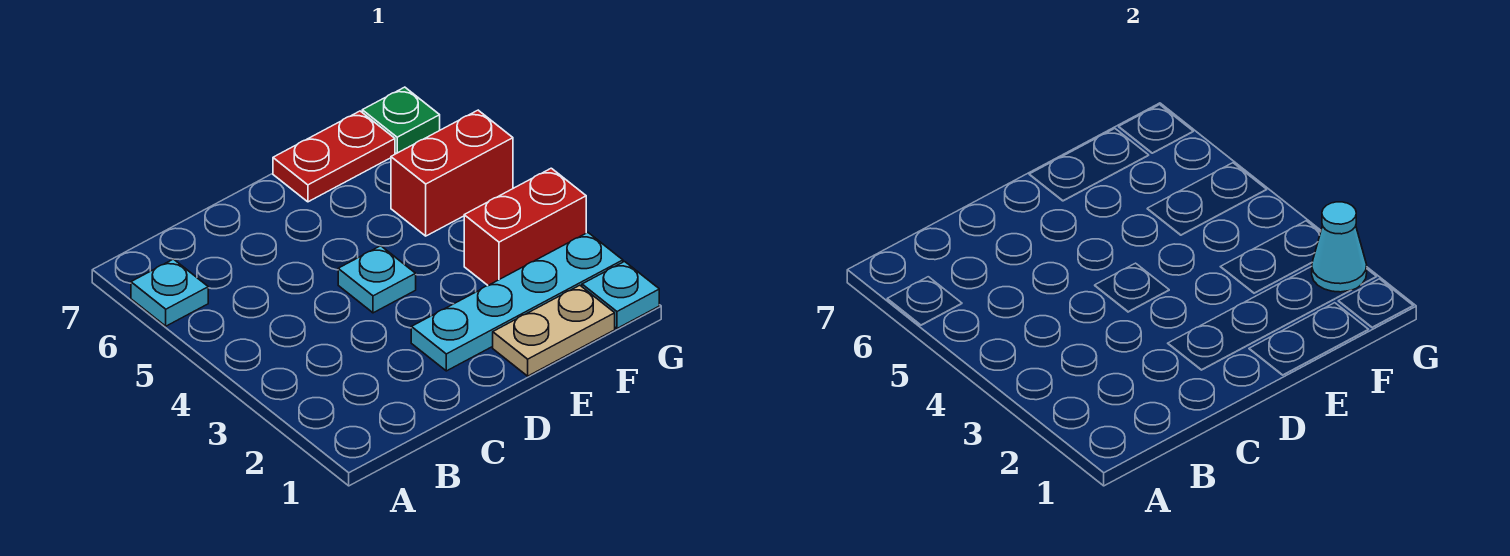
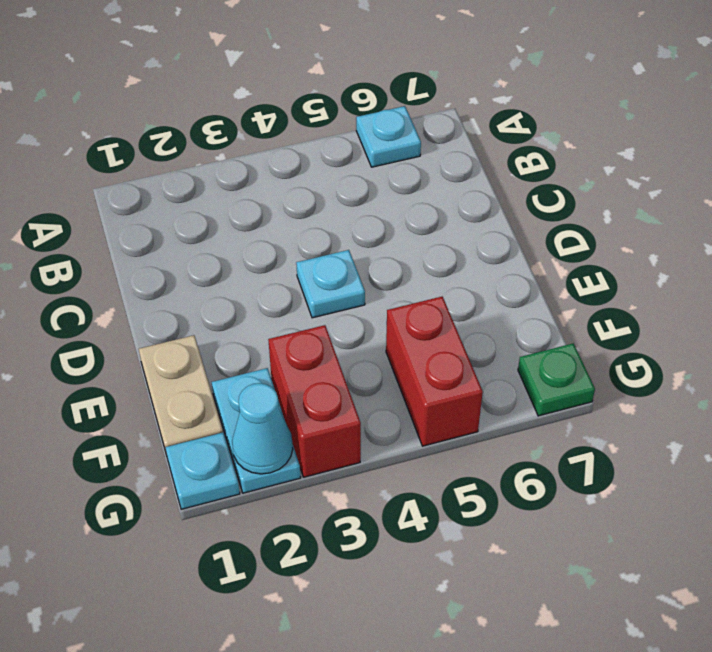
cyan 1x4 plate [411,233,623,371] -> cyan 1x2 plate [212,368,301,493]
red 1x2 plate [273,111,395,202] -> none

